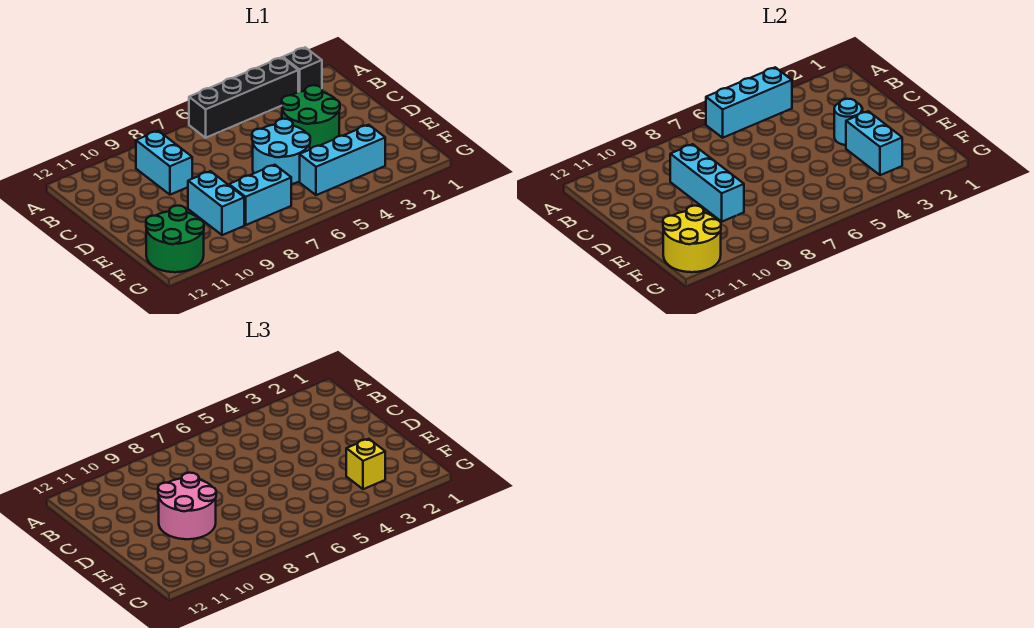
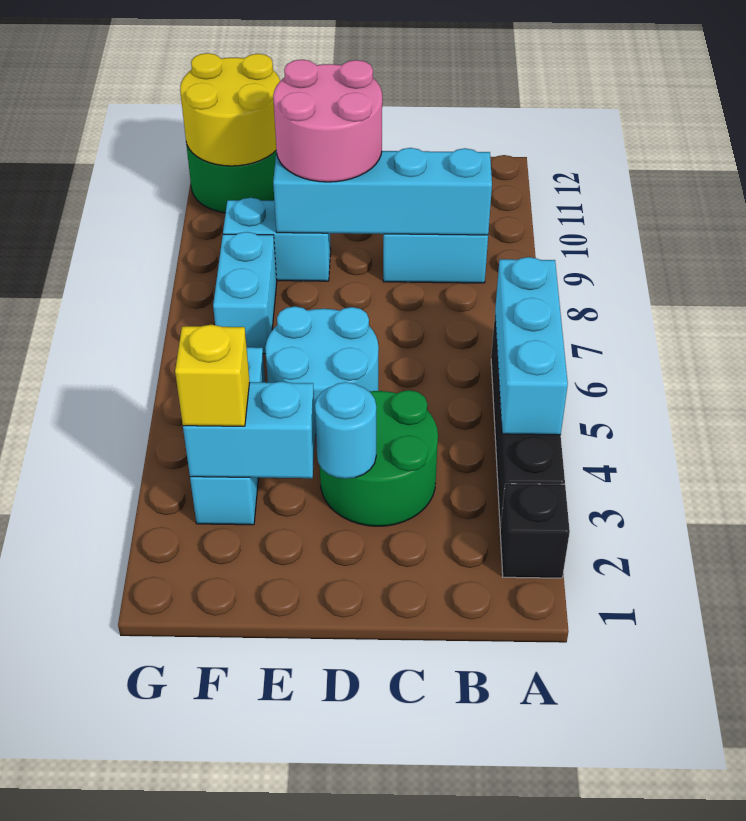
cyan 1x3 brick [670,144,744,222] -> cyan 1x4 brick [273,148,492,235]

